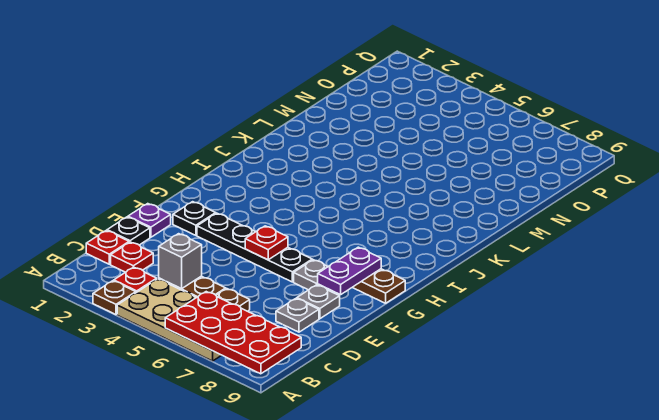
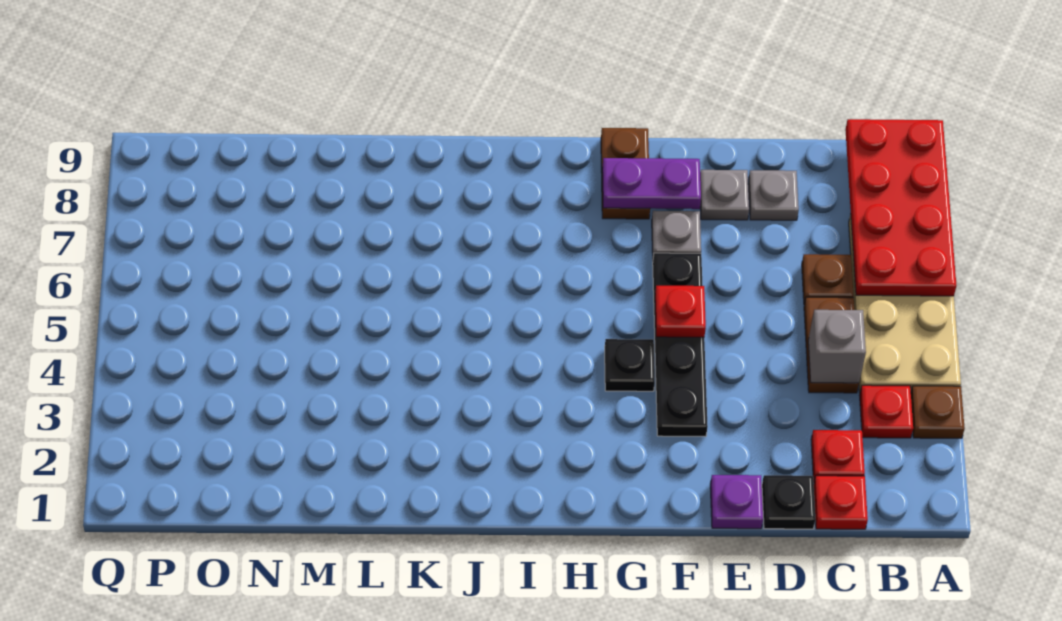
black 1x1 plate [173,202,216,235] -> black 1x1 plate moved to [605,339,655,391]

